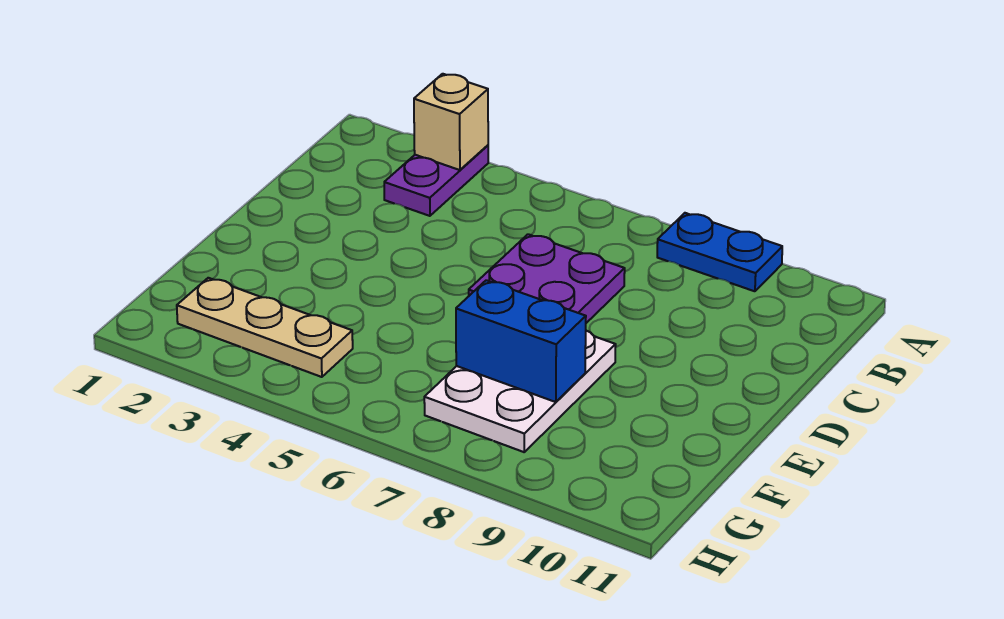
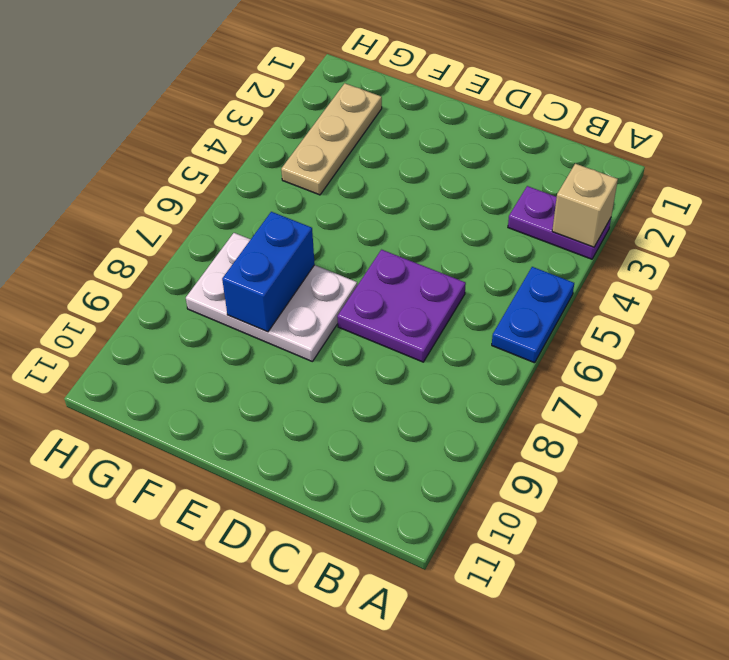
blue 1x2 plate [657,213,782,291] -> blue 1x2 plate moved to [492,267,574,363]

